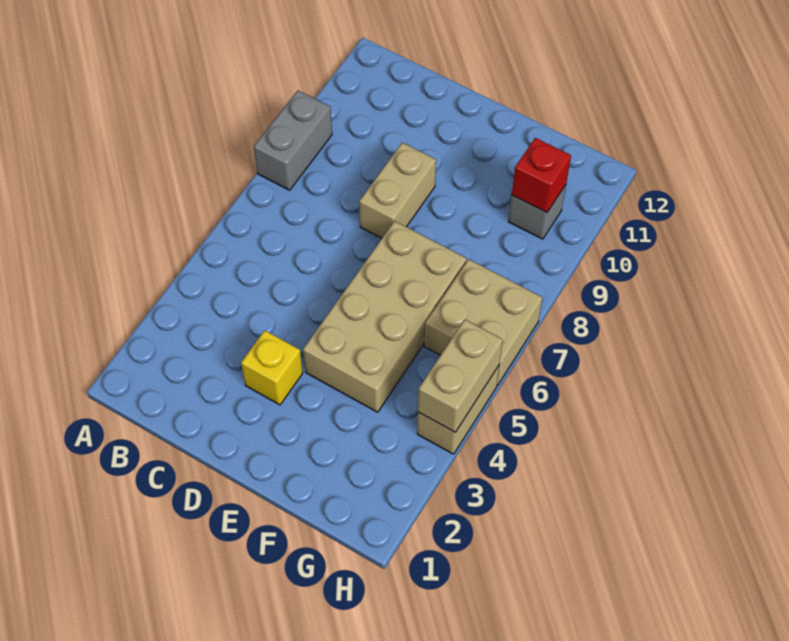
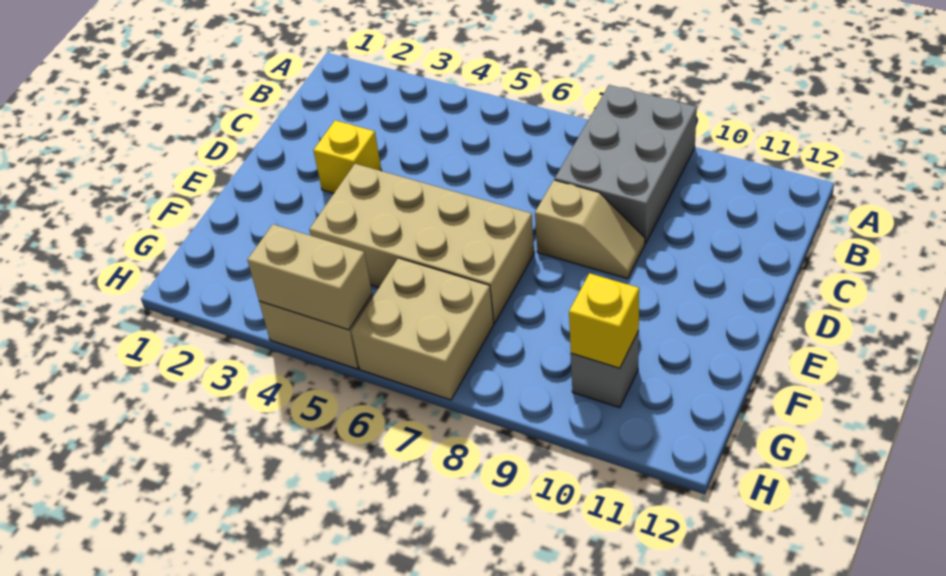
grey 1x2 brick [254,91,332,190] -> grey 2x3 brick [555,85,697,244]
tan 1x2 brick [359,143,436,238] -> tan 1x2 slope [535,180,645,279]
red 1x1 brick [512,138,571,213] -> yellow 1x1 brick [569,273,639,368]

